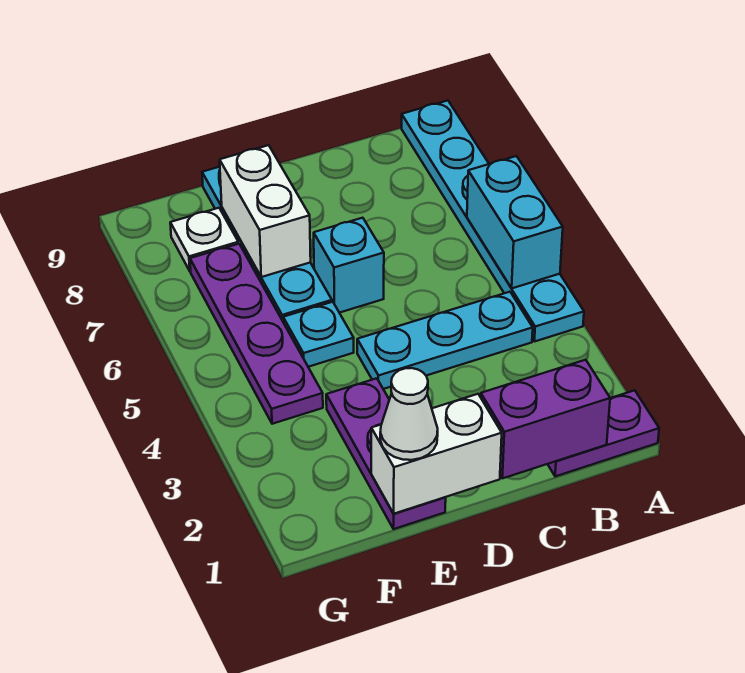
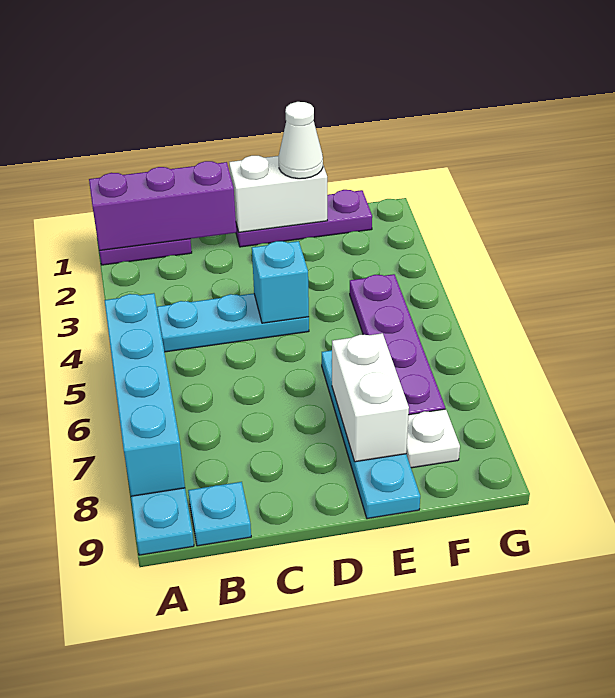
cyan 1x2 brick [467,156,563,288] -> cyan 1x4 brick [104,293,185,496]
purple 1x2 brick [481,360,610,478] -> purple 1x3 brick [89,161,236,251]
cyan 1x1 brick [314,218,384,313] -> cyan 1x1 brick moved to [252,241,309,323]
purple 1x3 plate [326,378,446,529] -> purple 1x3 plate turned to [236,190,372,247]
cyan 1x1 plate [283,302,354,367] -> cyan 1x1 plate moved to [188,482,251,546]

